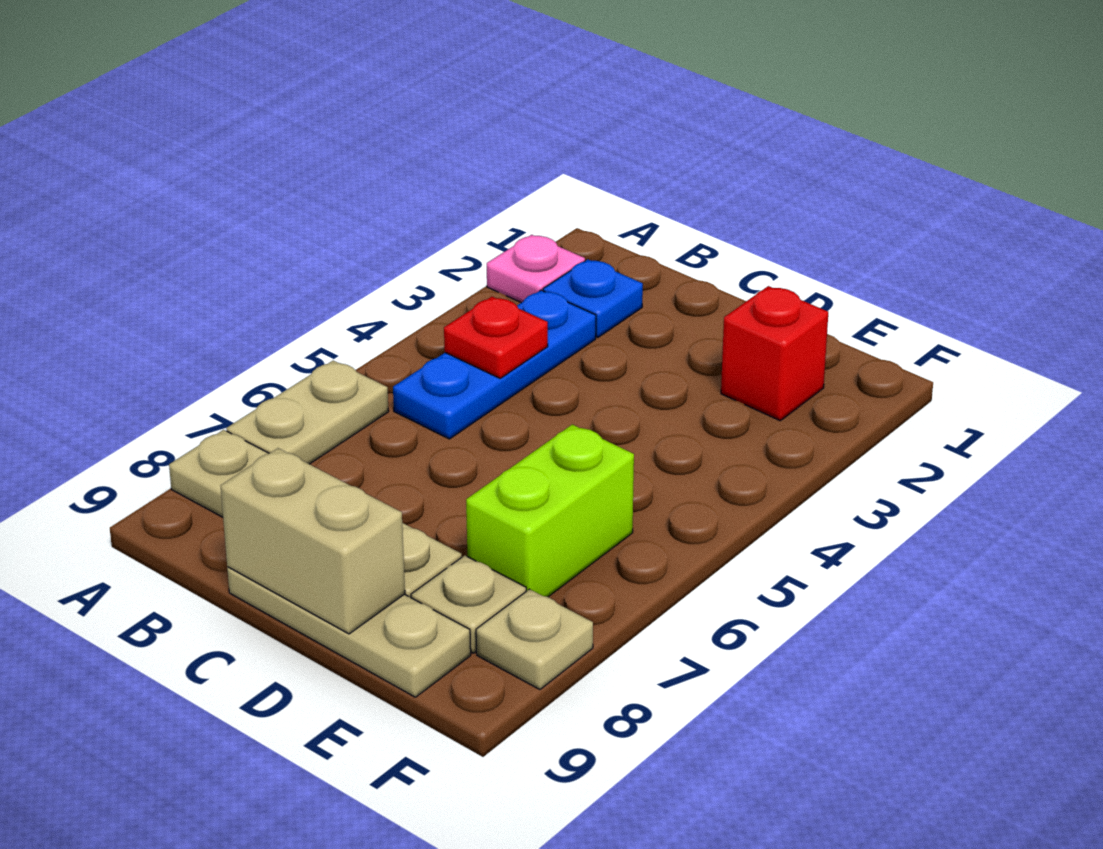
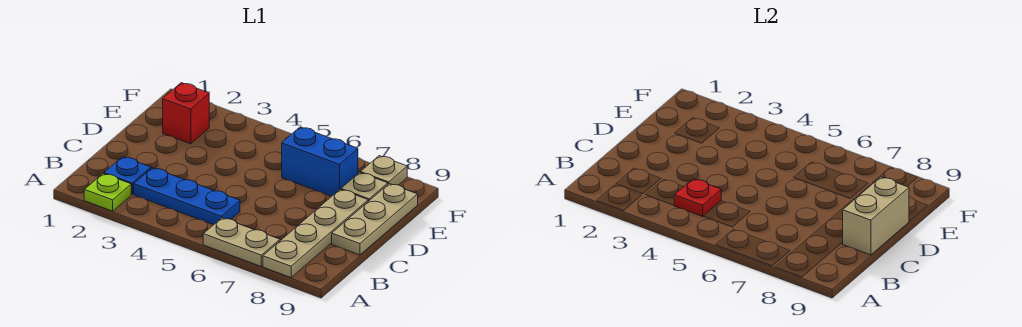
pink 1x1 plate [487,235,585,303] -> lime 1x1 plate [84,174,131,211]
lime 1x2 brick [466,424,634,597] -> blue 1x2 brick [282,127,358,196]

